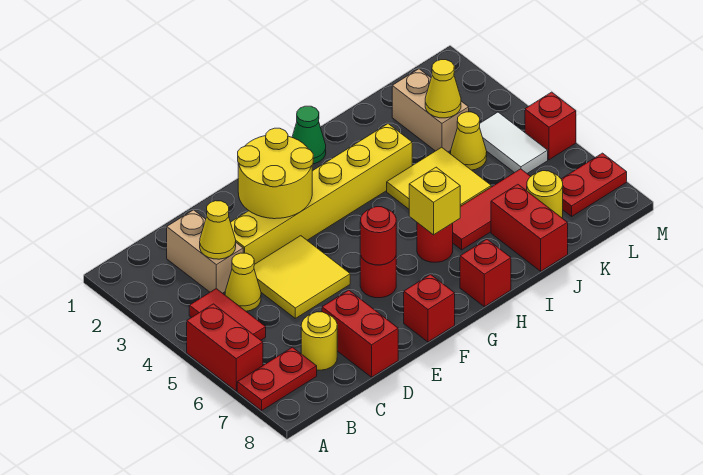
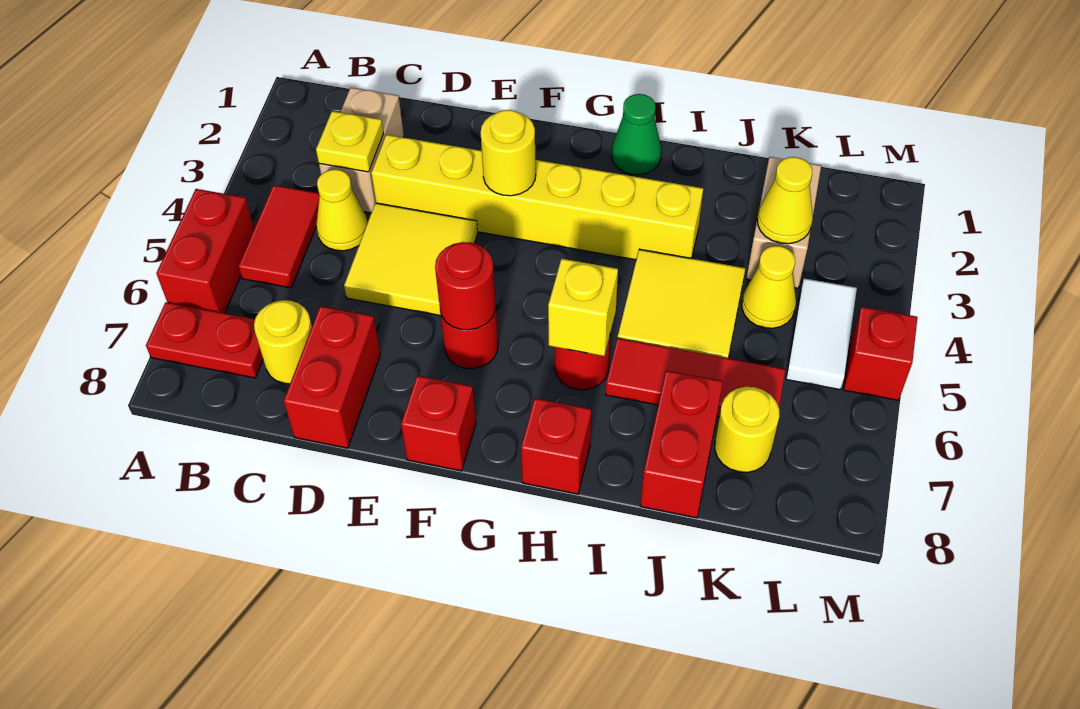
yellow 1x1 cone [200,201,236,259] -> yellow 1x1 plate [316,111,383,172]
yellow 2x2 round brick [238,128,313,219] -> yellow 1x1 round brick [481,110,536,196]
red 1x2 plate [561,153,627,216] -> none

